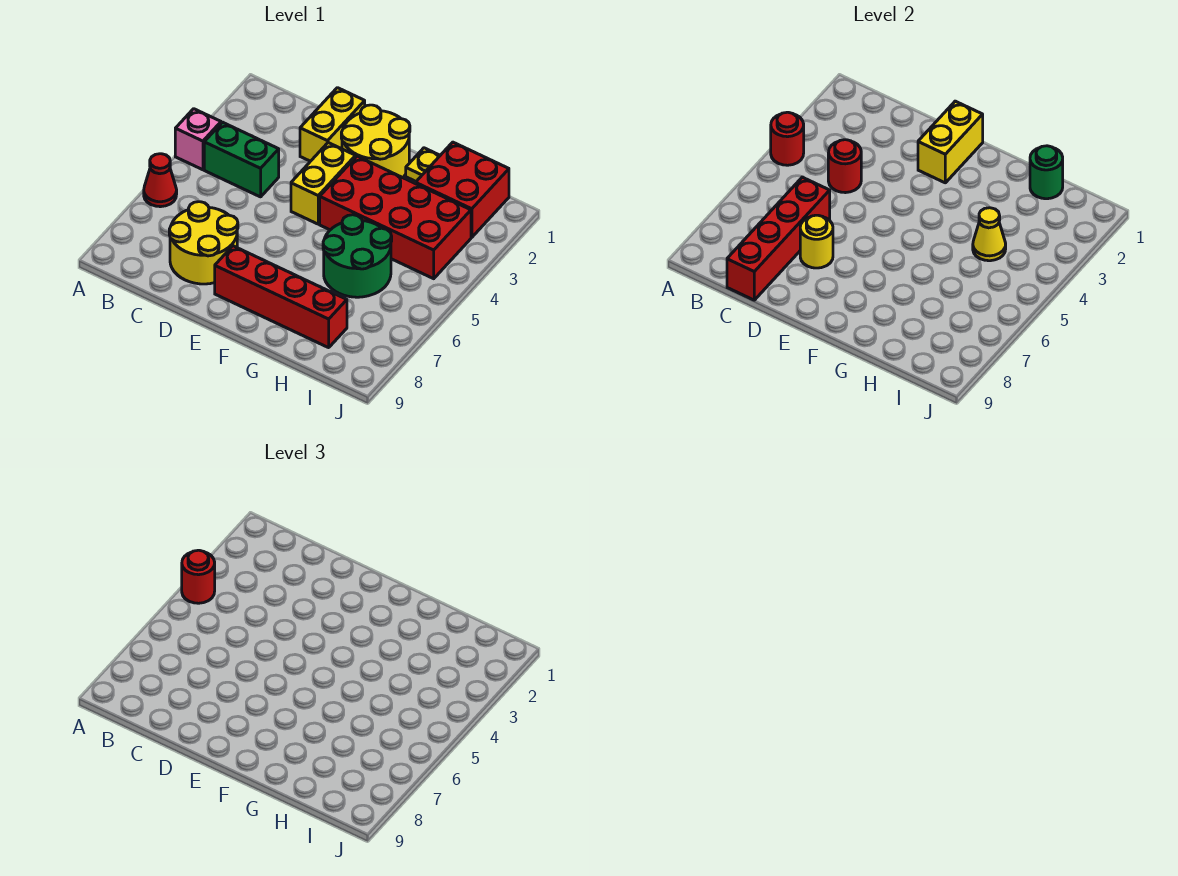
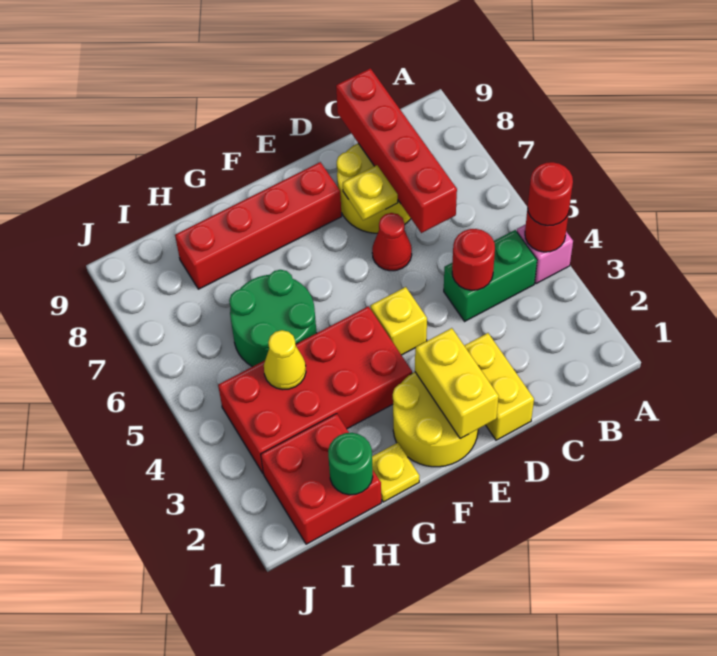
red 1x1 cone [144,154,177,207] -> red 1x1 cone moved to [372,213,412,271]
yellow 1x1 round brick [800,215,833,268] -> yellow 1x1 plate [343,165,398,220]
yellow 1x2 brick [291,143,356,224] -> yellow 1x1 brick [370,287,427,355]

